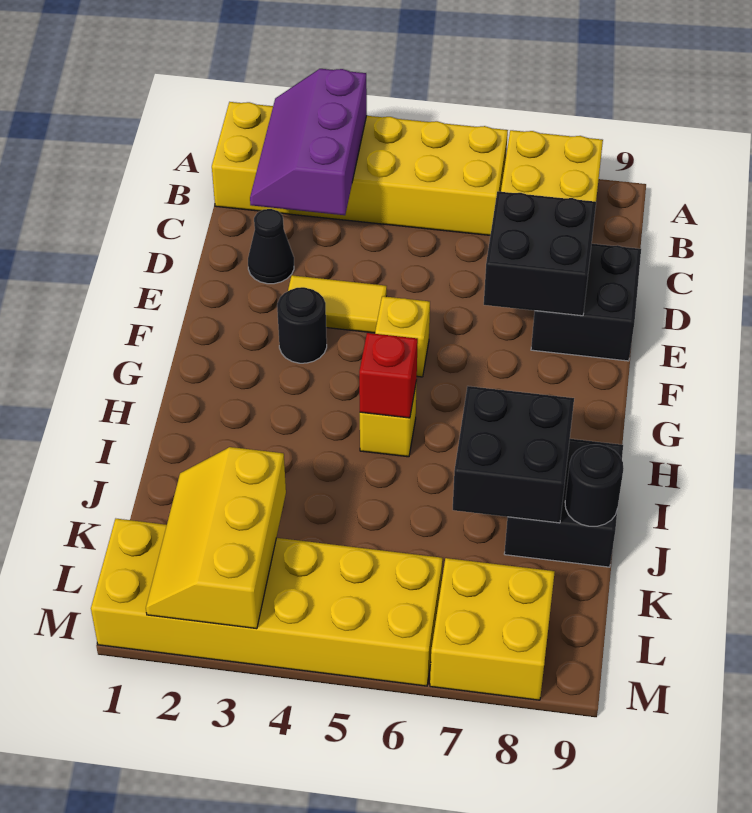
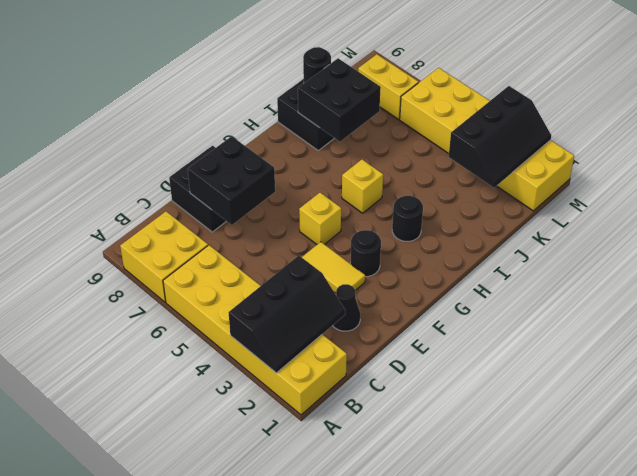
purple 2x3 slope [250,69,367,215] -> black 2x3 slope [229,256,345,373]
none -> black 1x1 round brick [392,196,423,241]
red 1x1 brick [359,333,418,418] -> none
yellow 2x3 slope [146,447,286,629] -> black 2x3 slope [449,86,551,188]
yellow 2x2 brick [430,558,555,700] -> yellow 1x2 brick [358,54,418,119]

